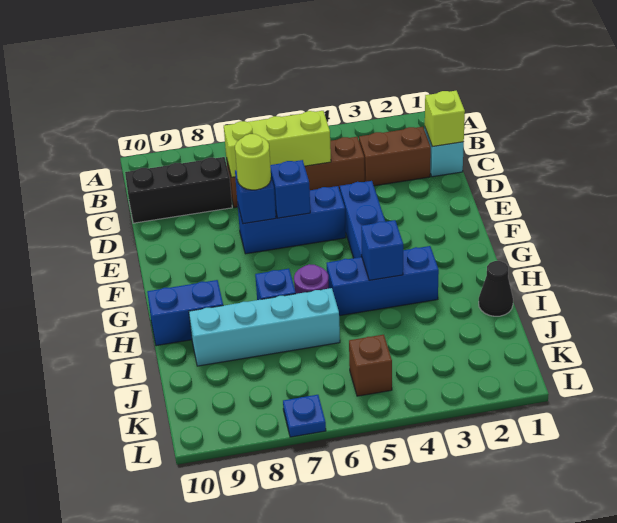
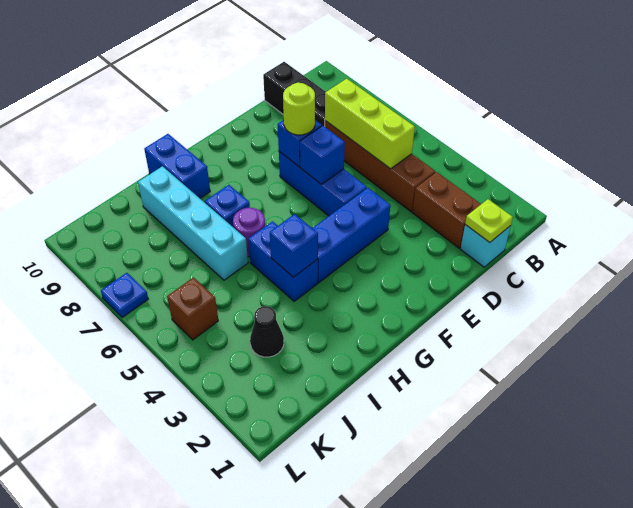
lime 1x1 brick [425,91,465,147] -> lime 1x1 plate [465,199,513,243]
blue 1x3 brick [327,246,439,316] -> blue 1x2 brick [248,221,318,301]
black 1x1 cone [479,261,513,316] -> black 1x1 cone moved to [250,306,284,357]

